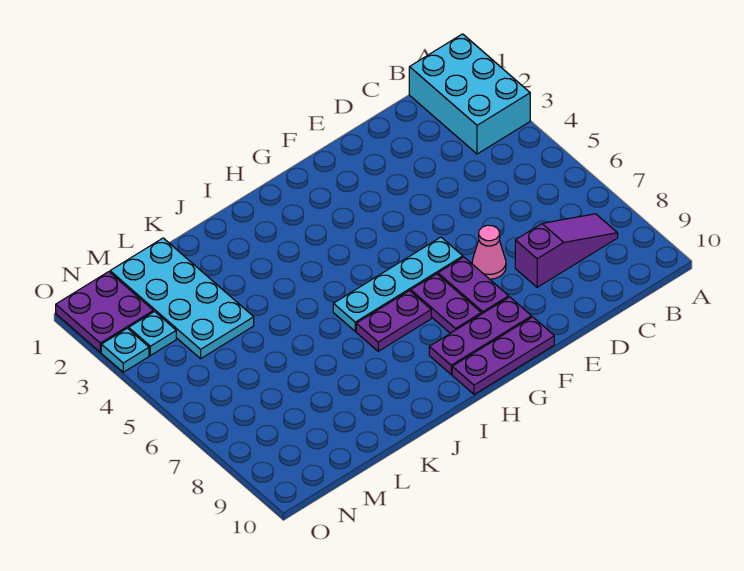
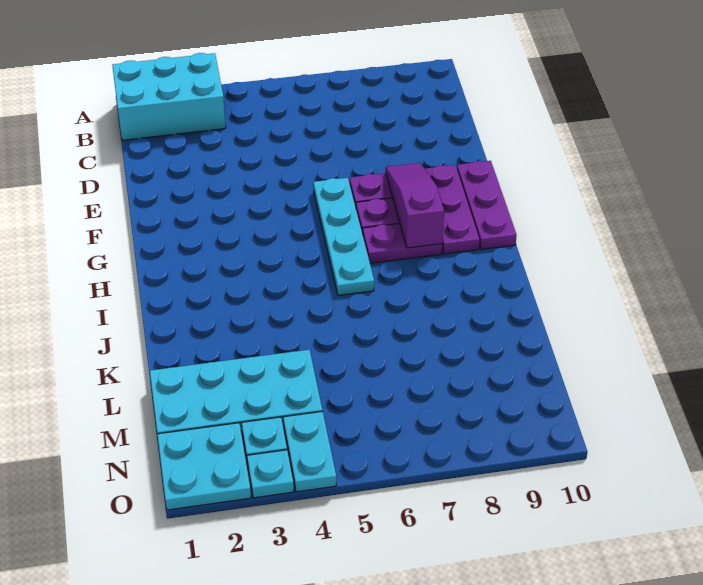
purple 1x3 slope [515,214,618,287] -> purple 1x3 slope moved to [386,163,444,248]
pink 1x1 cone [472,225,506,279] -> none
purple 1x2 plate [356,291,431,351] -> purple 1x2 plate turned to [363,223,442,263]
purple 2x2 plate [56,272,153,352] -> cyan 2x2 plate [157,423,251,510]
none -> cyan 1x2 plate [283,411,336,492]

